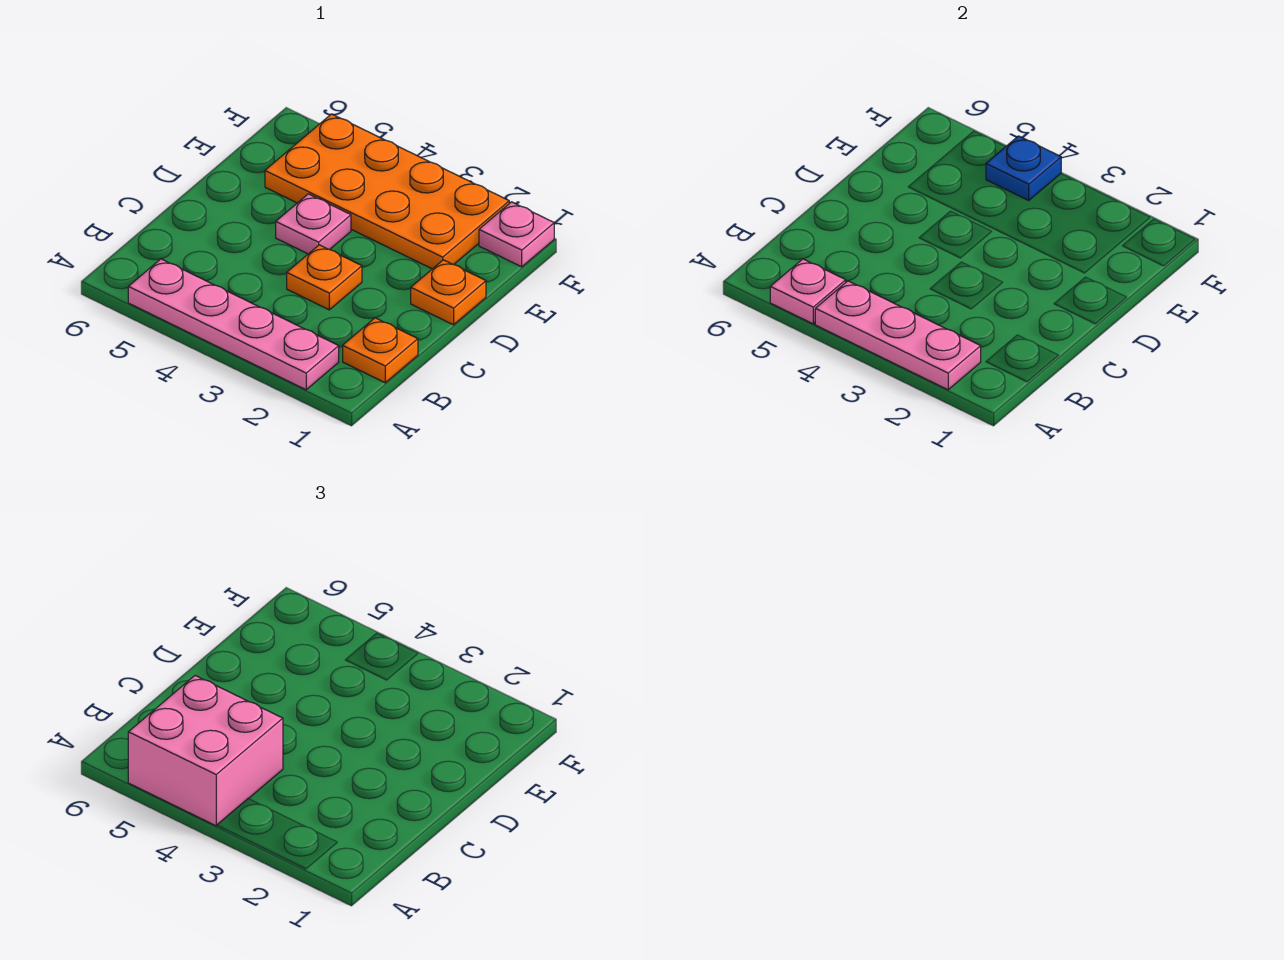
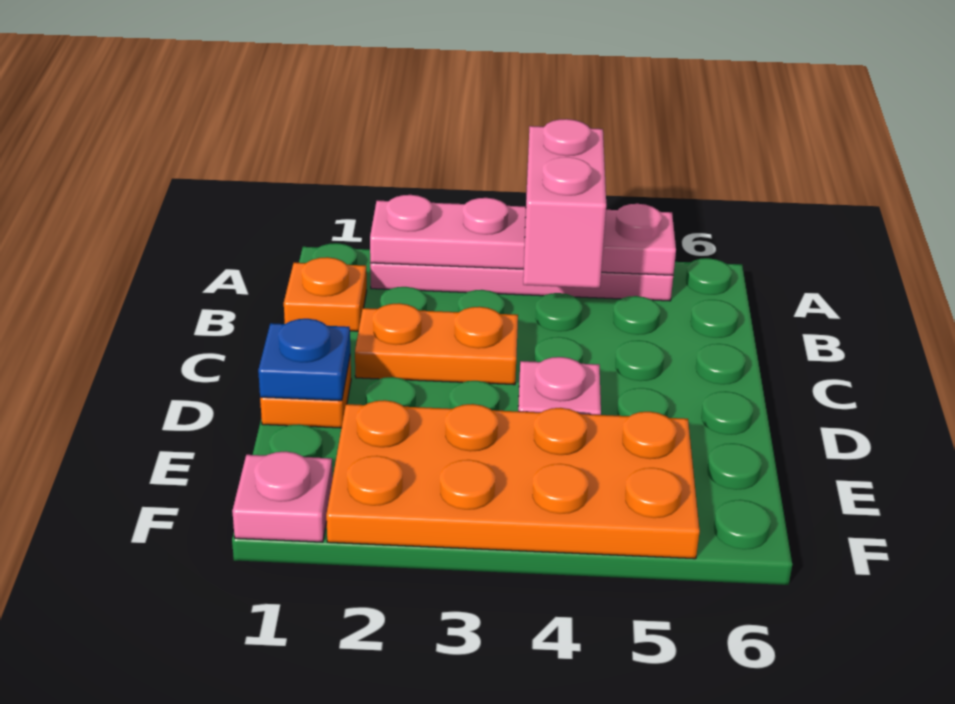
pink 2x2 brick [128,676,283,826] -> pink 1x2 brick [523,119,606,288]
orange 1x1 plate [287,245,362,310] -> orange 1x2 plate [355,303,518,385]
blue 1x1 plate [986,136,1061,200] -> blue 1x1 plate moved to [258,319,350,401]

